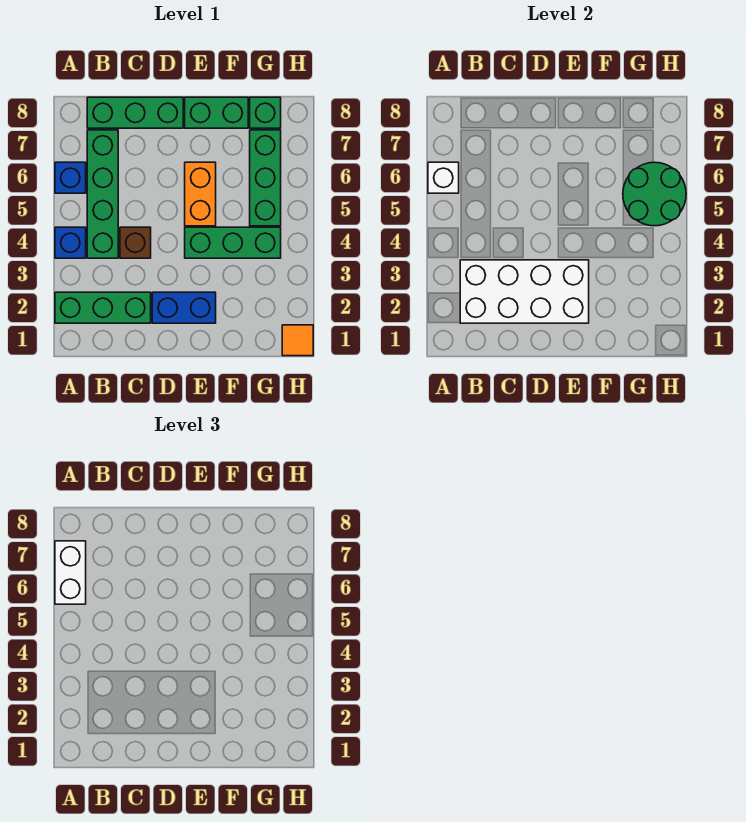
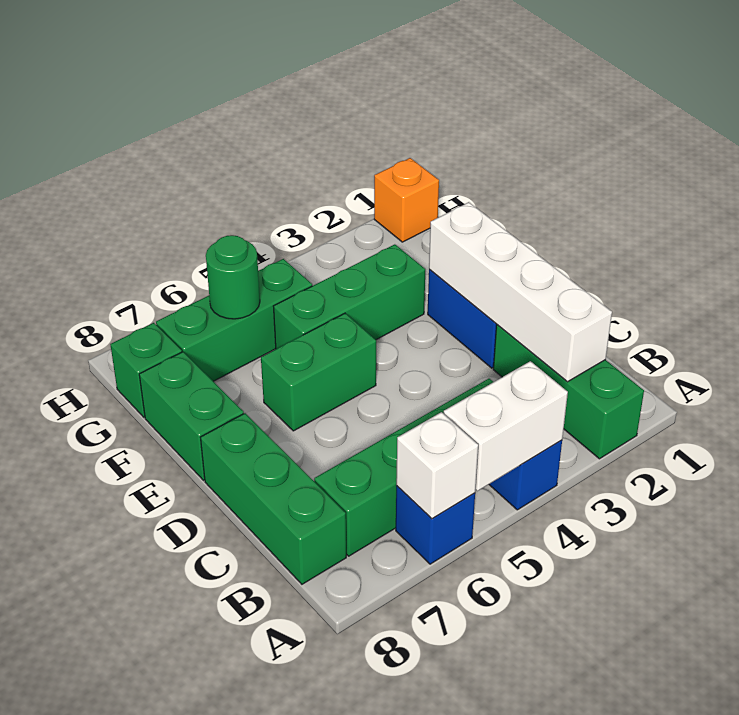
white 1x2 brick [55,541,86,604] -> white 1x2 brick moved to [444,361,568,491]
white 2x4 brick [460,260,589,323] -> white 1x4 brick [429,202,612,382]
brown 1x1 brick [120,227,151,258] -> none
green 1x3 brick [185,227,281,258] -> green 1x3 brick turned to [273,244,425,349]
orange 1x2 brick [185,162,216,226] -> green 1x2 brick [261,313,376,431]
green 2x2 round brick [623,162,686,226] -> green 1x1 round brick [206,235,260,319]
orange 1x1 tile [282,325,313,356] -> orange 1x1 brick [374,158,439,242]

